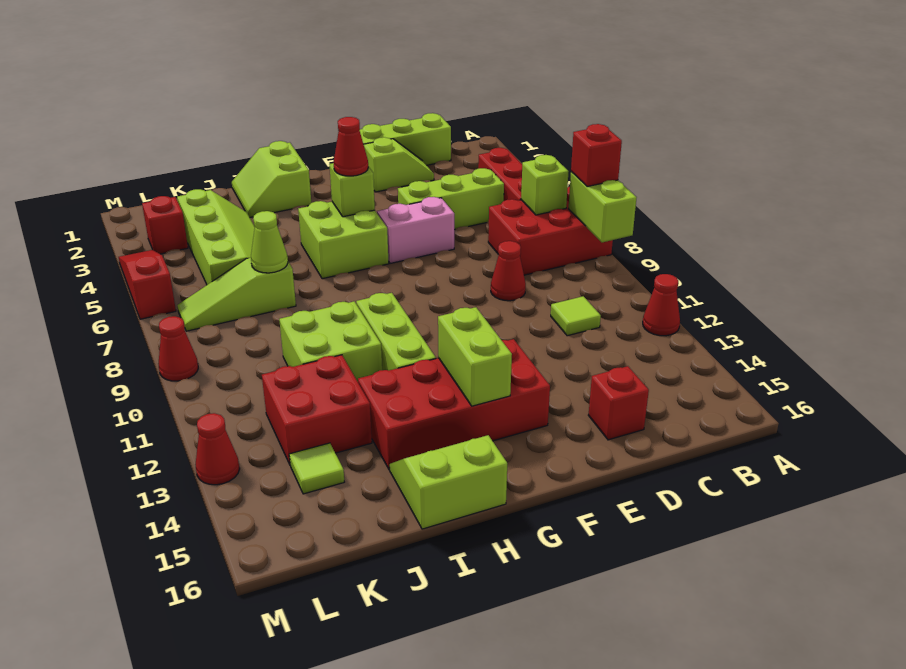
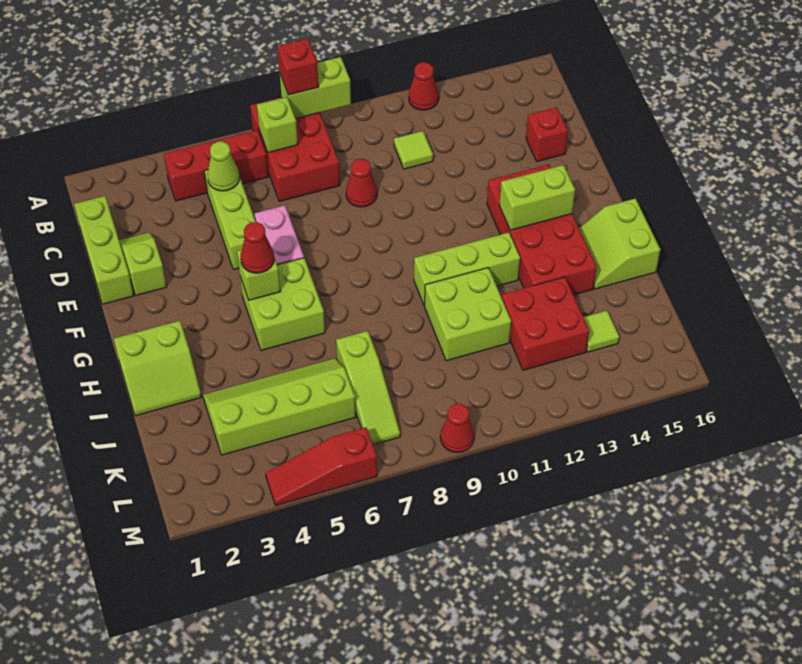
lime 1x1 cone [251,211,288,273] -> lime 1x1 cone moved to [207,142,240,191]
red 1x1 brick [142,196,188,254] -> none
red 1x1 cone [195,413,240,485] -> none

